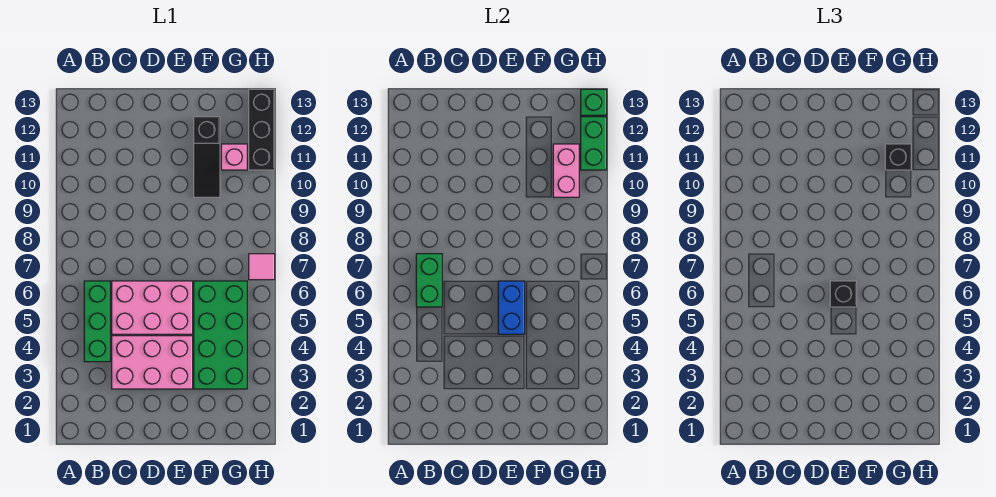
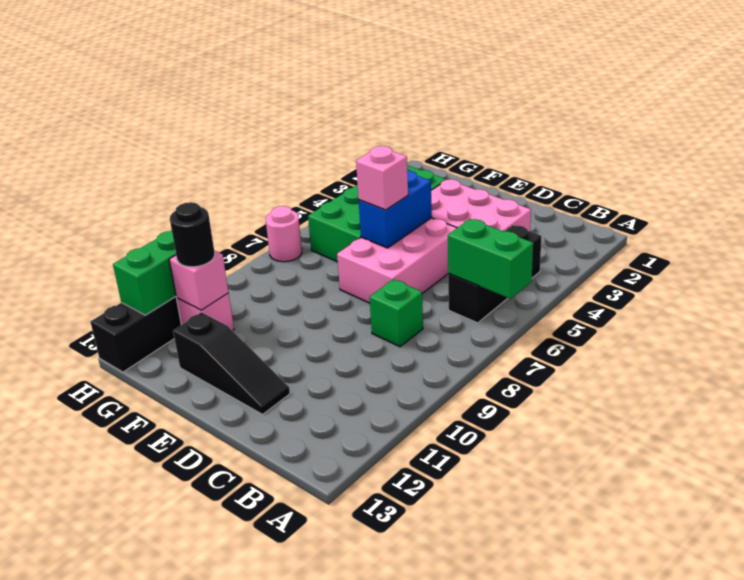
green 1x3 brick [84,281,110,362] -> black 1x3 brick [448,225,542,323]
green 1x2 brick [416,254,442,307] -> green 1x2 brick turned to [448,219,533,299]
pink 2x3 brick [112,281,193,334] -> pink 2x3 brick turned to [337,218,457,303]
black 1x1 brick [830,281,857,307] -> pink 1x1 brick [356,146,408,210]
black 1x3 slope [194,117,220,197] -> black 1x3 slope turned to [173,312,290,414]
pink 1x2 brick [553,144,579,197] -> pink 1x1 brick [169,251,228,310]
black 1x1 brick [885,144,911,170] -> black 1x1 round brick [170,202,215,267]
pink 1x1 tile [249,254,275,280] -> pink 1x1 round brick [266,206,302,262]
green 1x1 brick [581,89,607,115] -> green 1x1 brick moved to [370,279,423,347]

